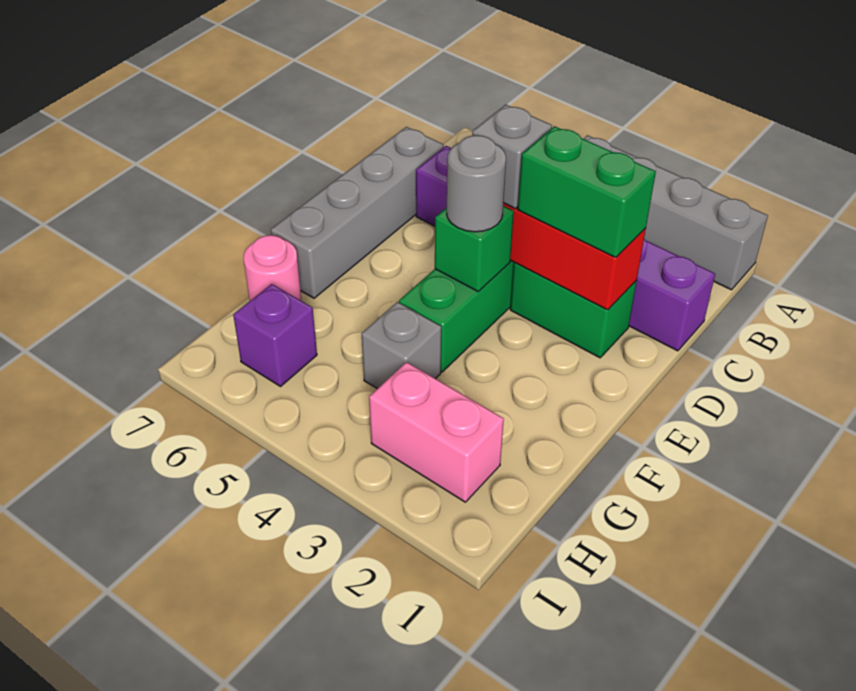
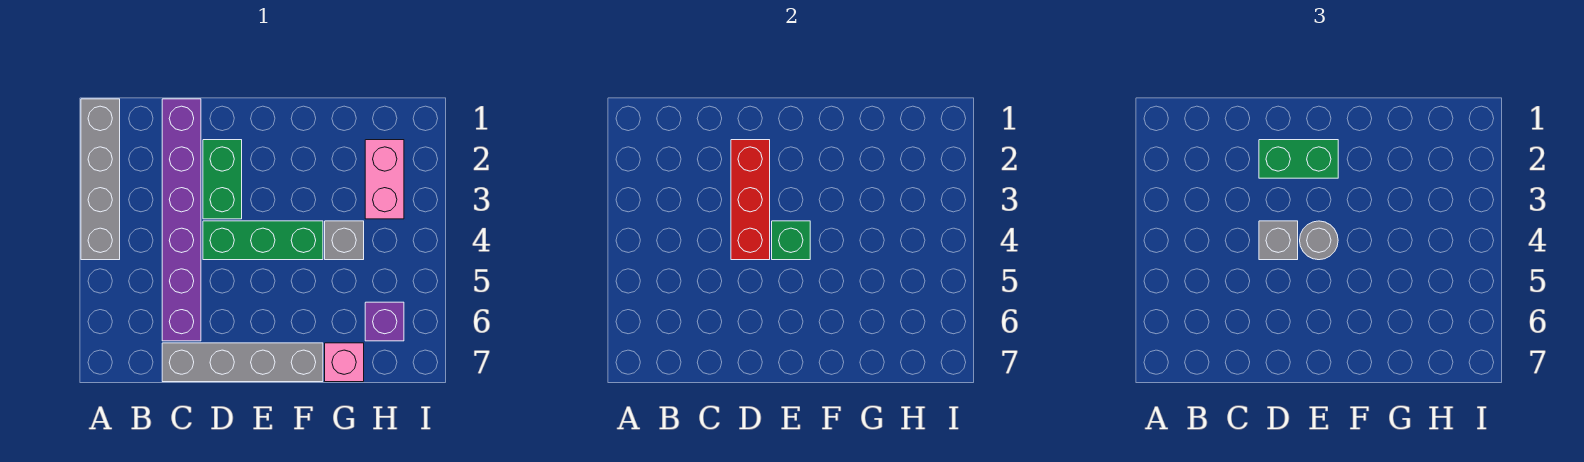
green 1x2 brick [518,126,656,258] -> green 1x2 brick turned to [1259,140,1338,178]
pink 1x1 round brick [244,235,301,301] -> pink 1x1 brick [325,343,364,382]

